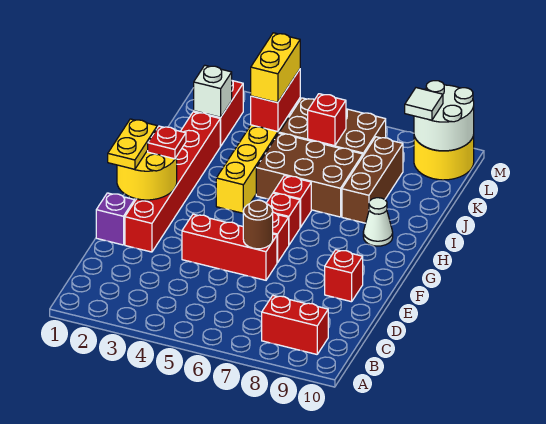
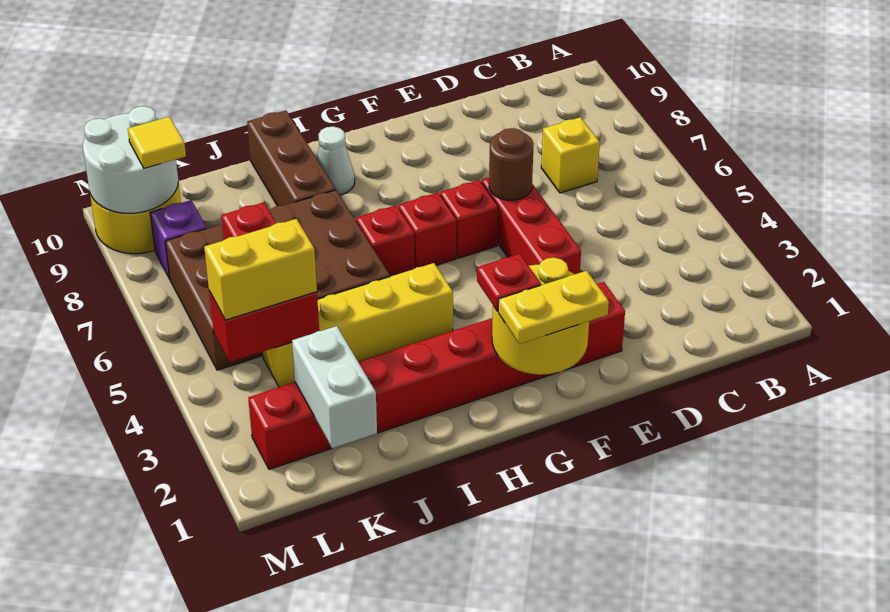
red 1x2 brick [262,296,328,354] -> none
none -> yellow 1x1 brick [541,117,600,193]
purple 1x1 brick [96,193,134,245] -> purple 1x1 brick moved to [150,200,207,279]
red 1x1 brick [325,250,363,302] -> none
brown 1x3 brick [342,137,403,223] -> brown 1x3 brick turned to [247,110,336,206]
white 1x1 brick [194,65,232,117] -> white 1x2 brick [292,326,377,448]
white 1x1 tile [405,88,443,120] -> yellow 1x1 tile [128,117,186,168]

